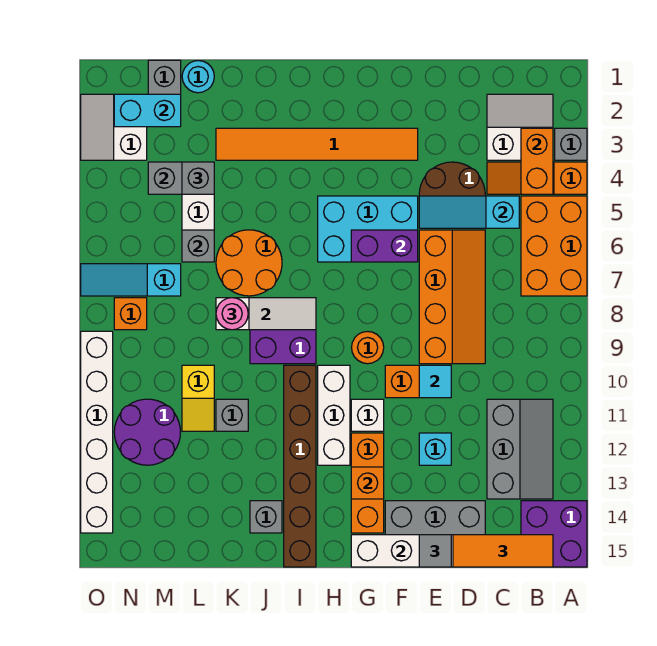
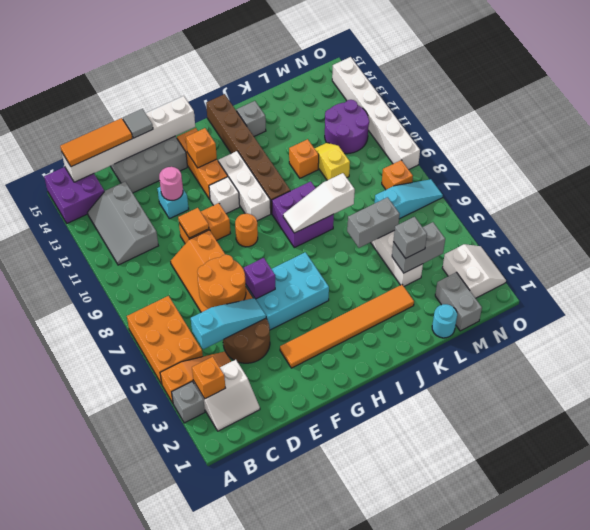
orange 1x2 brick [521,128,553,194] -> orange 1x1 brick [192,357,225,399]
cyan 1x1 tile [419,365,451,398] -> orange 1x1 tile [178,208,209,238]
purple 1x2 brick [351,230,418,262] -> purple 1x1 brick [244,258,275,299]
orange 2x2 round brick [216,230,282,296] -> orange 2x2 round brick moved to [197,255,246,309]
pink 1x1 round brick [216,298,248,330] -> pink 1x1 round brick moved to [159,167,183,200]
grey 1x1 brick [216,399,248,431] -> orange 1x1 brick [289,139,319,178]
grey 1x1 brick [182,230,214,262] -> grey 1x2 brick [347,197,400,248]
cyan 1x2 brick [114,94,181,127] -> none

